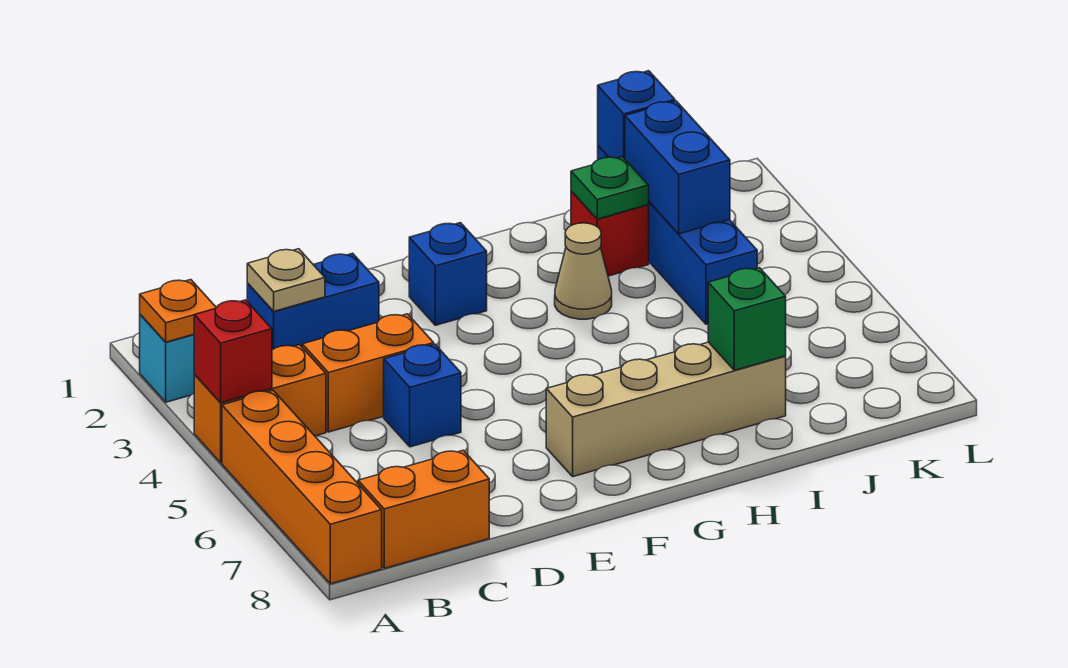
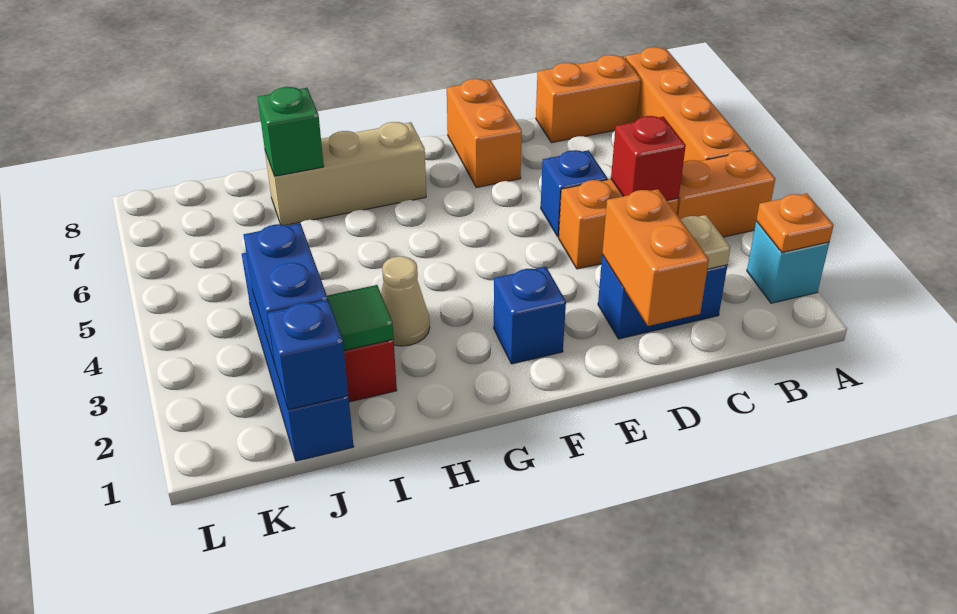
red 1x1 brick [194,300,272,403] -> red 1x1 brick moved to [611,116,686,200]
none -> orange 1x2 brick [602,189,709,326]
none -> orange 1x2 brick [447,79,522,188]
tan 1x4 brick [546,342,786,477] -> tan 1x3 brick [265,122,426,225]
green 1x1 plate [571,157,649,219] -> green 1x1 tile [327,285,394,350]

